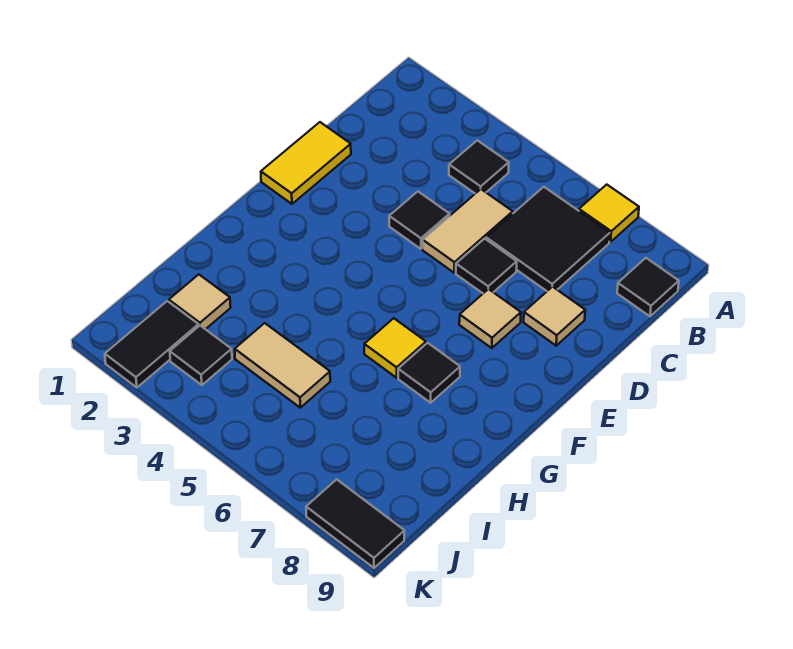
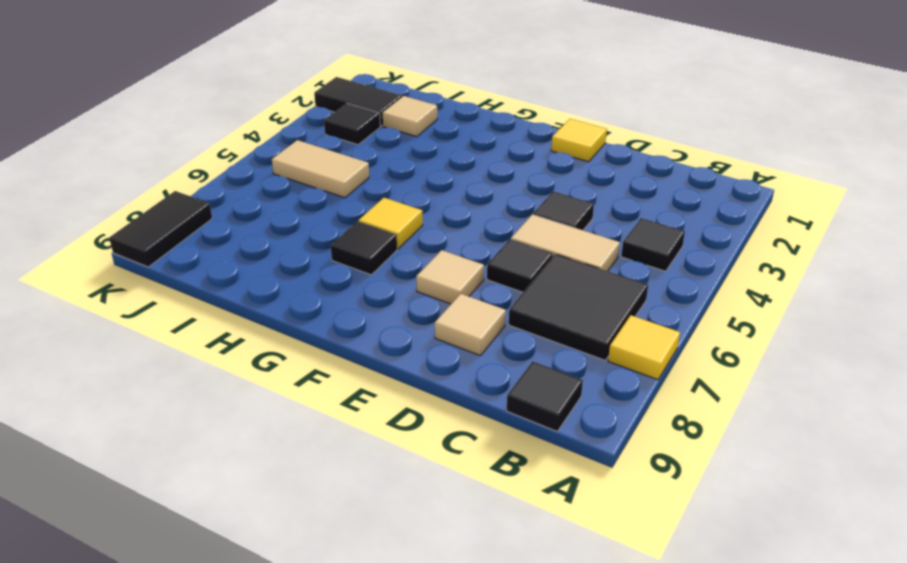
yellow 1x2 tile [261,122,351,204] -> yellow 1x1 tile [551,119,607,162]
tan 1x2 tile [235,323,330,408] -> tan 1x2 tile turned to [272,140,369,198]

